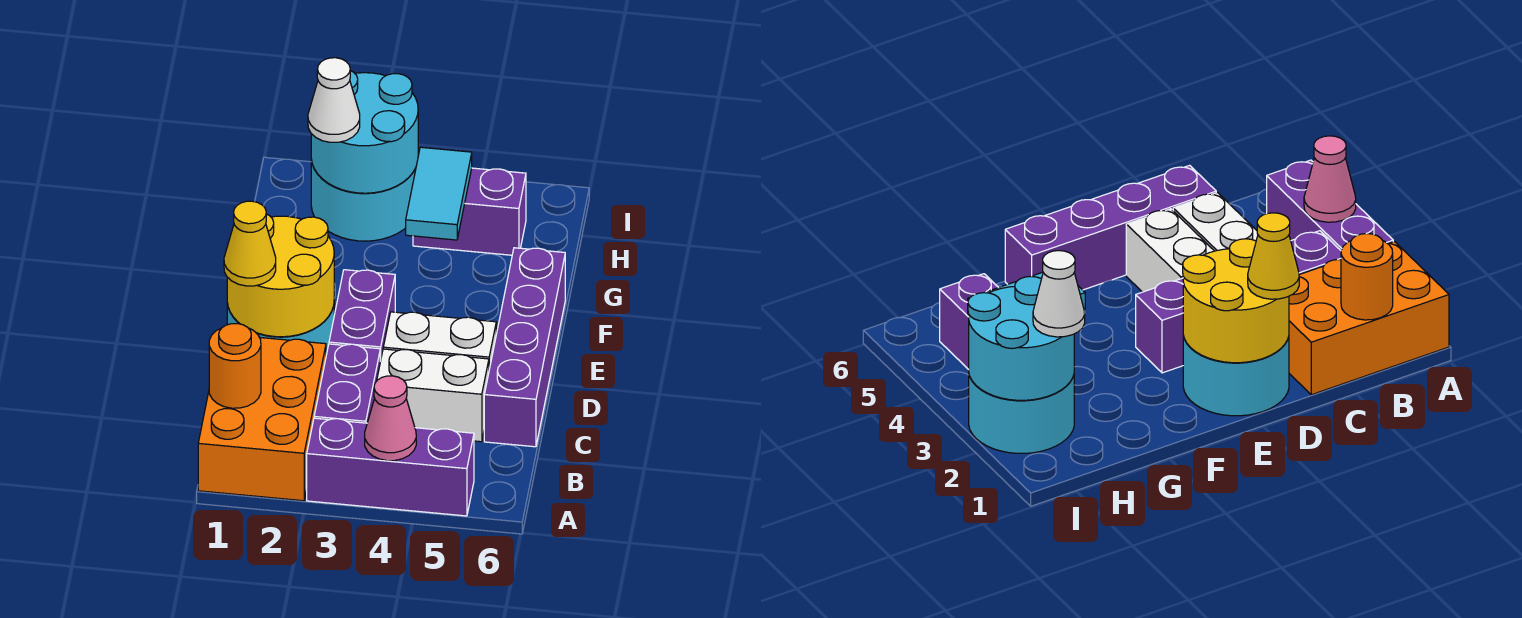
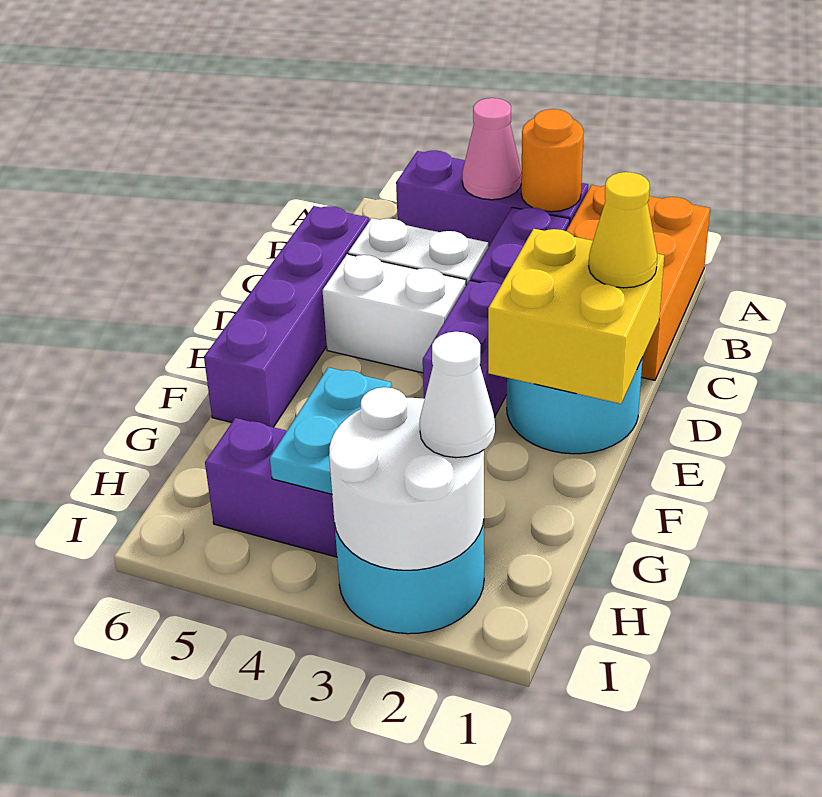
orange 1x1 round brick [209,324,261,408] -> orange 1x1 round brick moved to [521,109,584,212]
yellow 2x2 round brick [227,214,334,337] -> yellow 2x2 brick [488,229,664,404]
cyan 1x2 tile [406,147,472,240] -> cyan 1x2 plate [270,367,392,494]
cyan 2x2 round brick [311,71,418,193] -> white 2x2 round brick [329,387,484,570]

